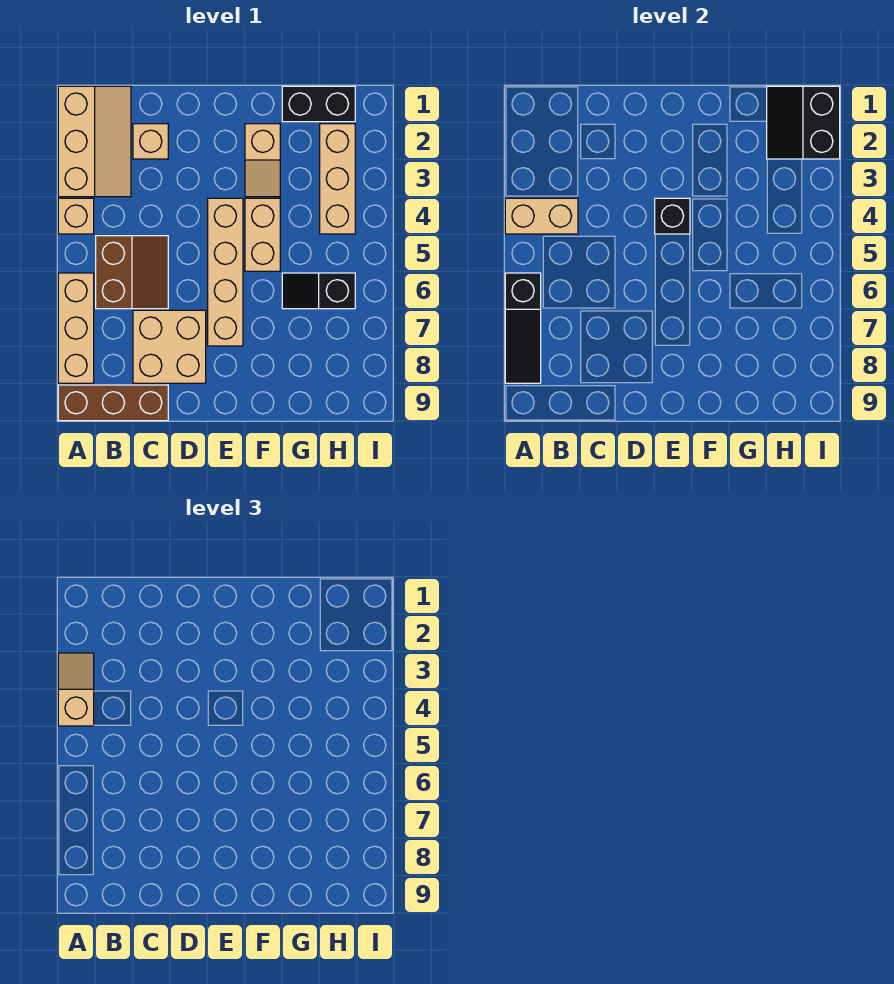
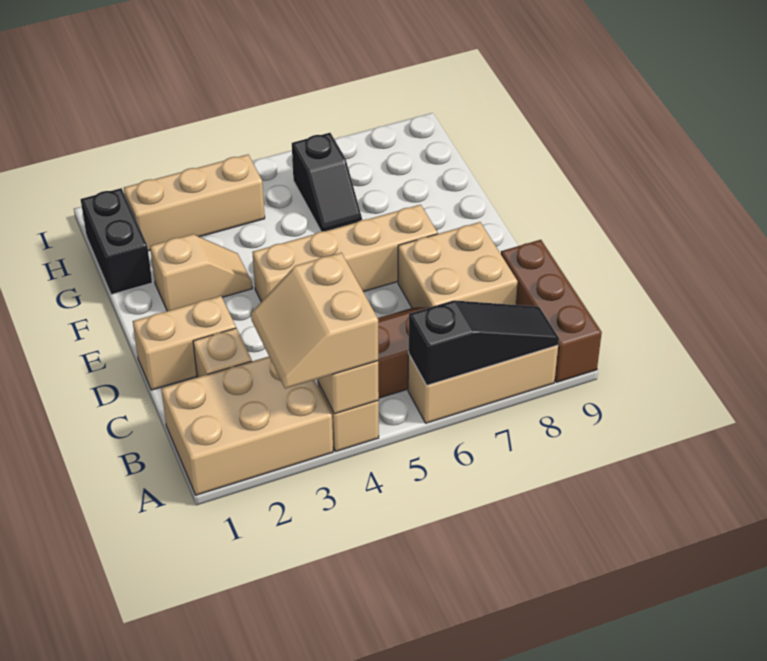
tan 2x3 slope [58,86,131,197] -> tan 2x3 brick [161,357,333,495]
tan 1x2 slope [58,653,94,726] -> tan 2x2 slope [251,253,378,389]
black 1x1 brick [655,198,690,234] -> none
tan 1x2 brick [245,198,280,271] -> tan 1x2 brick moved to [133,296,236,390]
black 2x2 slope [767,86,840,159] -> none

